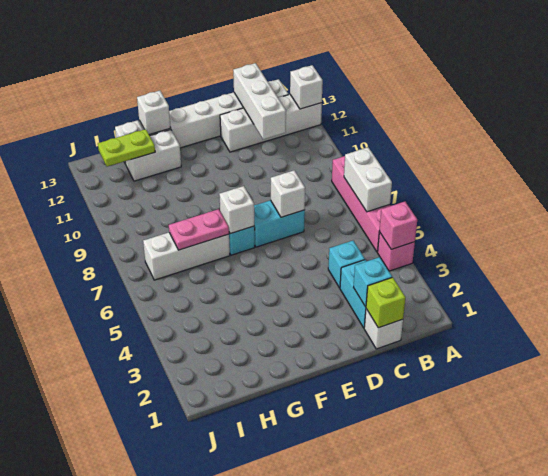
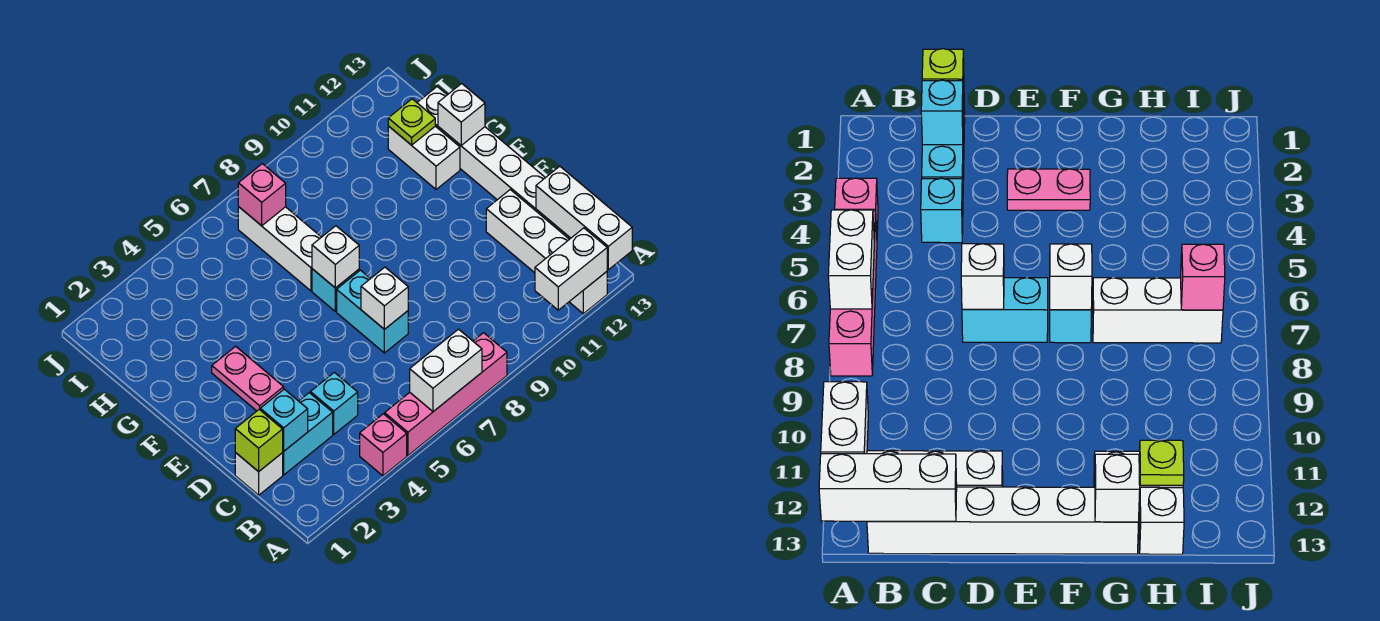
pink 1x1 brick [379,202,417,249] -> pink 1x1 brick moved to [238,164,286,226]
white 1x1 brick [290,65,323,109] -> white 1x2 brick [535,228,607,310]
white 1x3 brick [233,63,286,139] -> white 1x3 brick turned to [536,166,632,270]
pink 1x2 plate [169,209,229,250] -> pink 1x2 plate moved to [212,346,284,411]
lime 1x2 plate [98,129,155,167] -> lime 1x1 plate [388,99,435,145]

